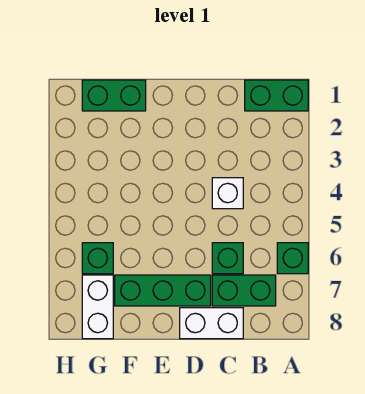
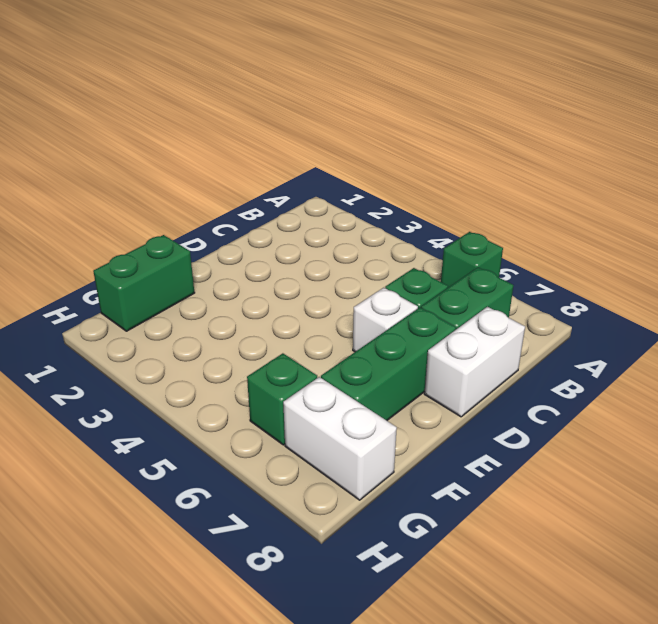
green 1x2 brick [245,80,308,111] -> none
white 1x1 brick [212,178,243,209] -> white 1x1 brick moved to [353,288,418,352]

